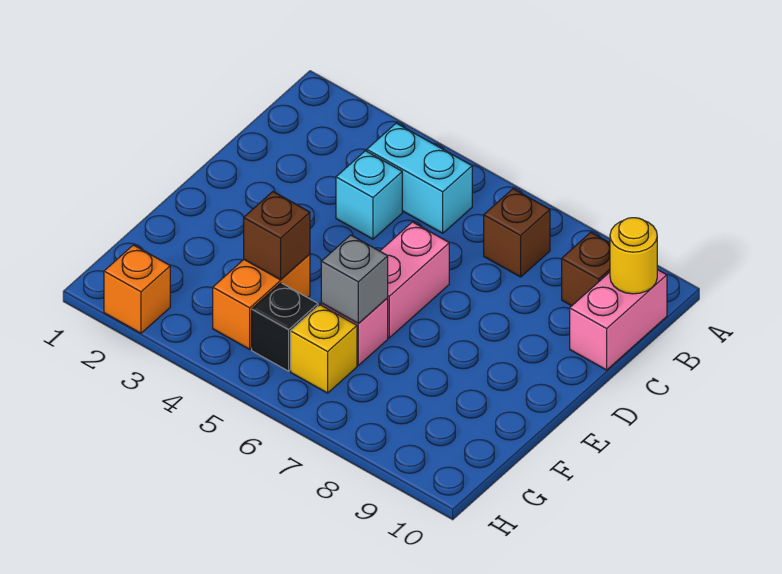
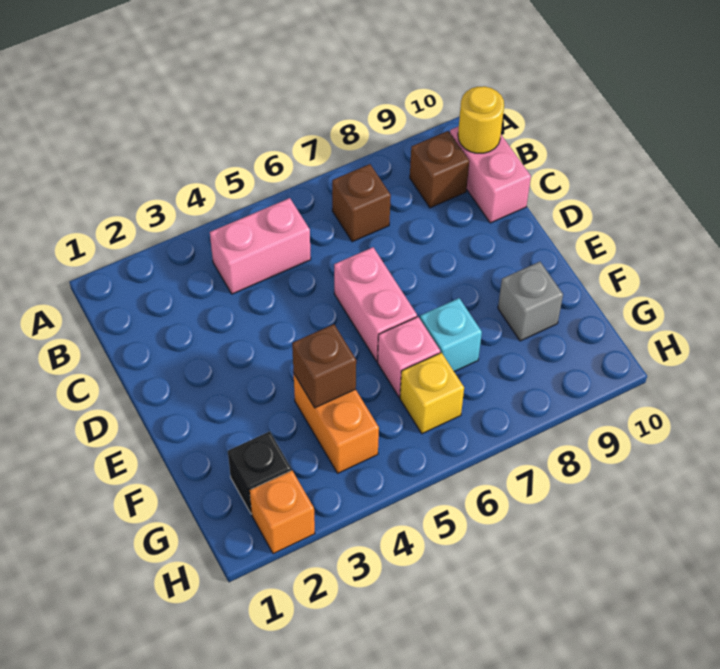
cyan 1x2 brick [367,123,472,233] -> pink 1x2 brick [210,198,311,294]
cyan 1x1 brick [336,151,402,239] -> cyan 1x1 brick moved to [420,298,482,372]
grey 1x1 brick [321,235,388,323] -> grey 1x1 brick moved to [498,262,563,341]
black 1x1 brick [252,283,318,371] -> black 1x1 brick moved to [228,431,291,514]

